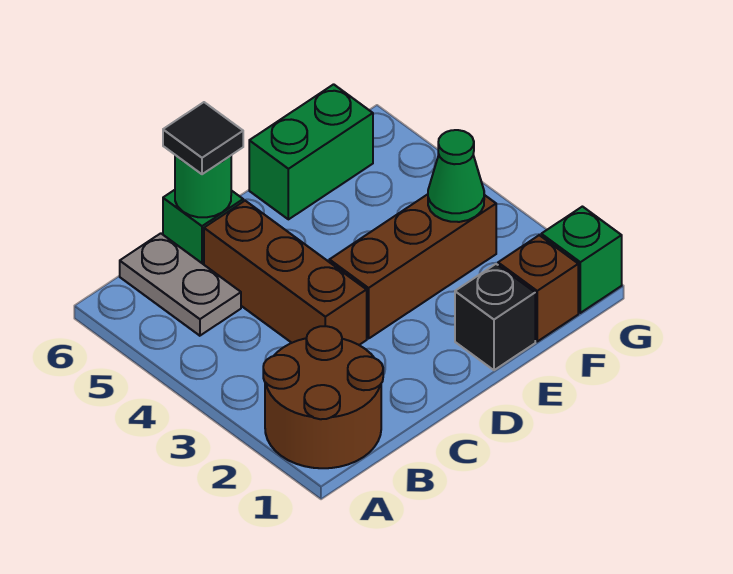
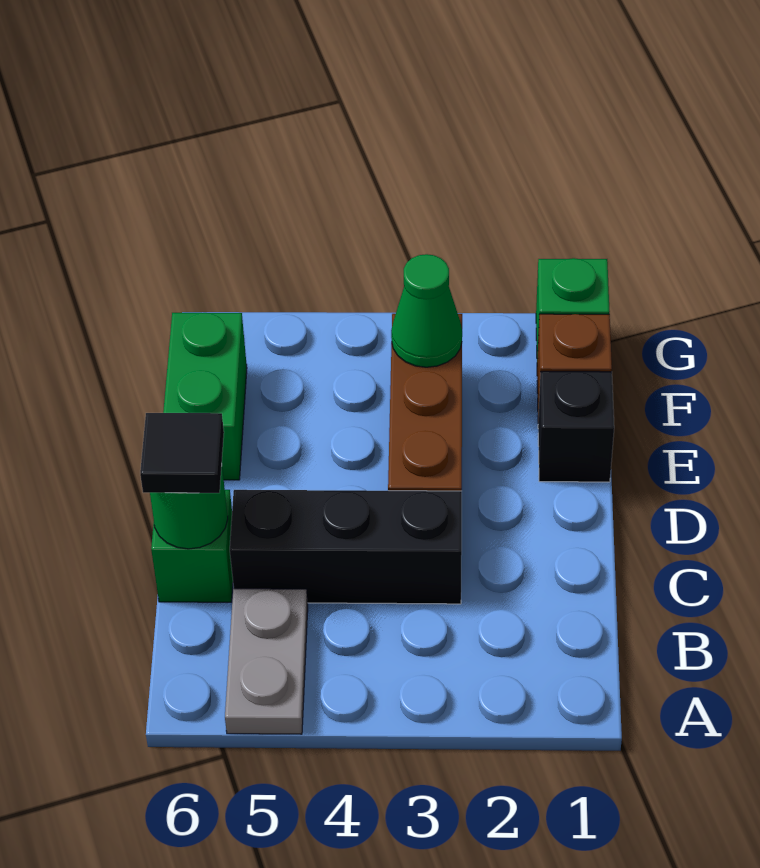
brown 2x2 round brick [263,326,383,468] -> none
grey 1x2 plate [120,233,241,336] -> grey 1x2 plate turned to [225,589,308,734]
brown 1x3 brick [204,201,367,345] -> black 1x3 brick [230,490,462,604]

